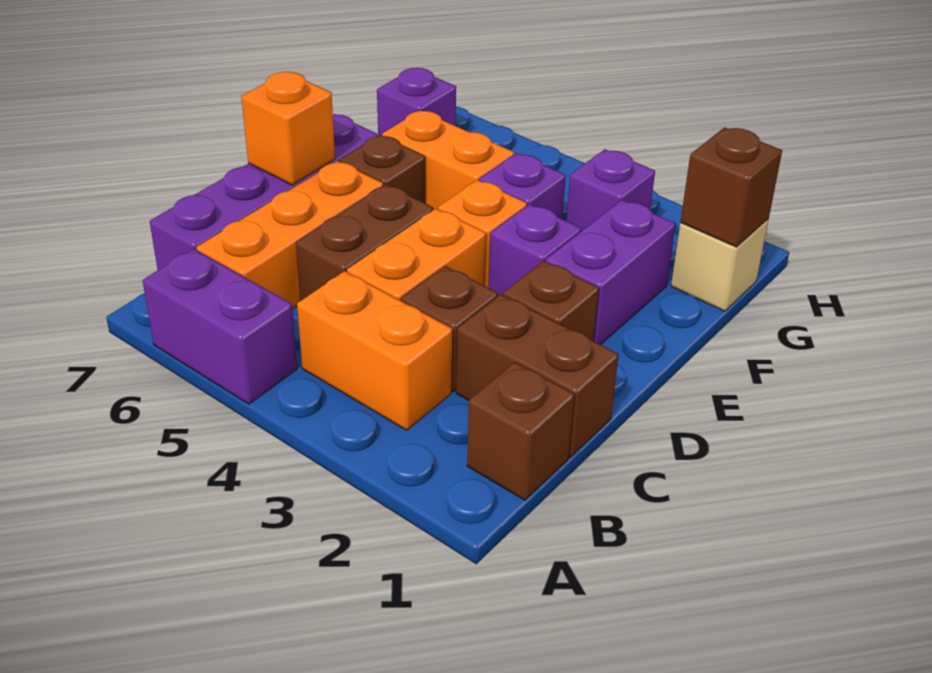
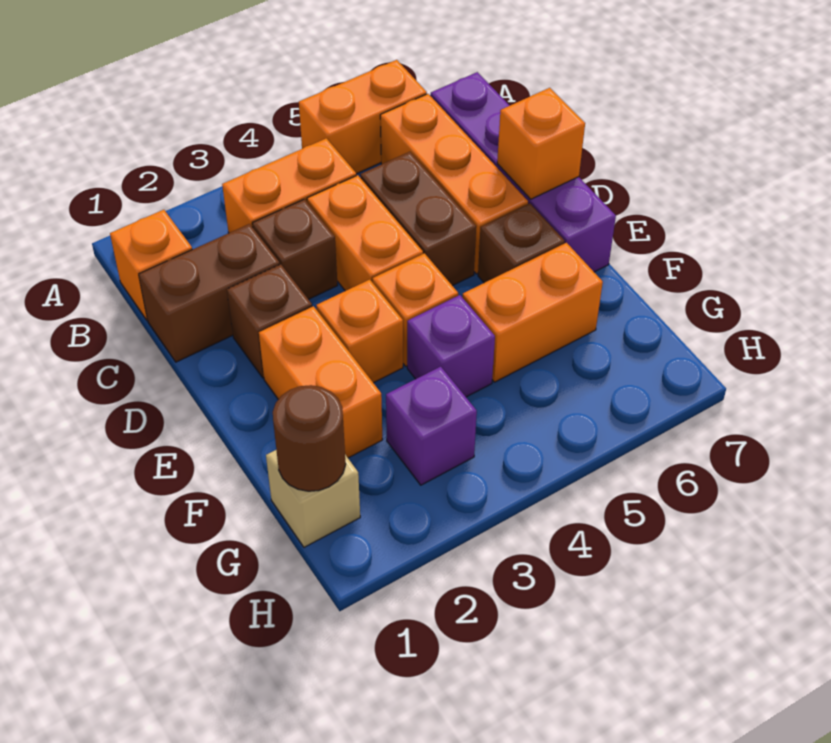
purple 1x2 brick [143,249,297,404] -> orange 1x2 brick [299,60,427,174]
brown 1x1 brick [467,362,574,500] -> orange 1x1 brick [110,210,192,320]
purple 1x2 brick [546,200,676,345] -> orange 1x2 brick [259,306,382,458]
purple 1x1 brick [489,204,581,296] -> orange 1x1 brick [316,280,403,383]
brown 1x1 brick [680,127,782,247] -> brown 1x1 round brick [273,385,346,491]
purple 1x1 brick [377,68,456,136] -> none

